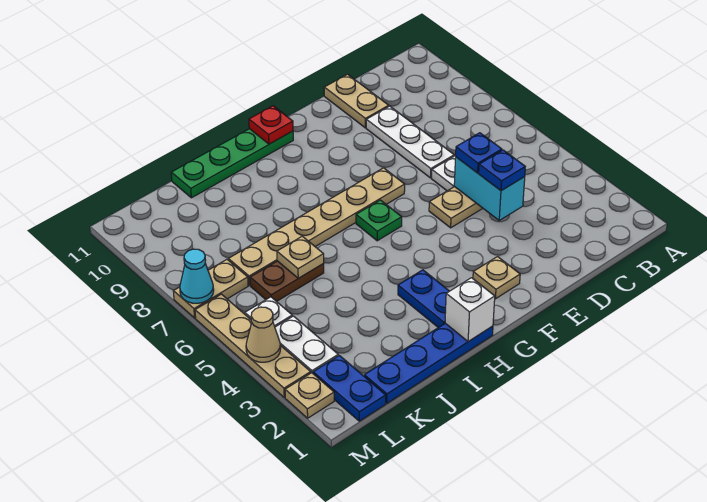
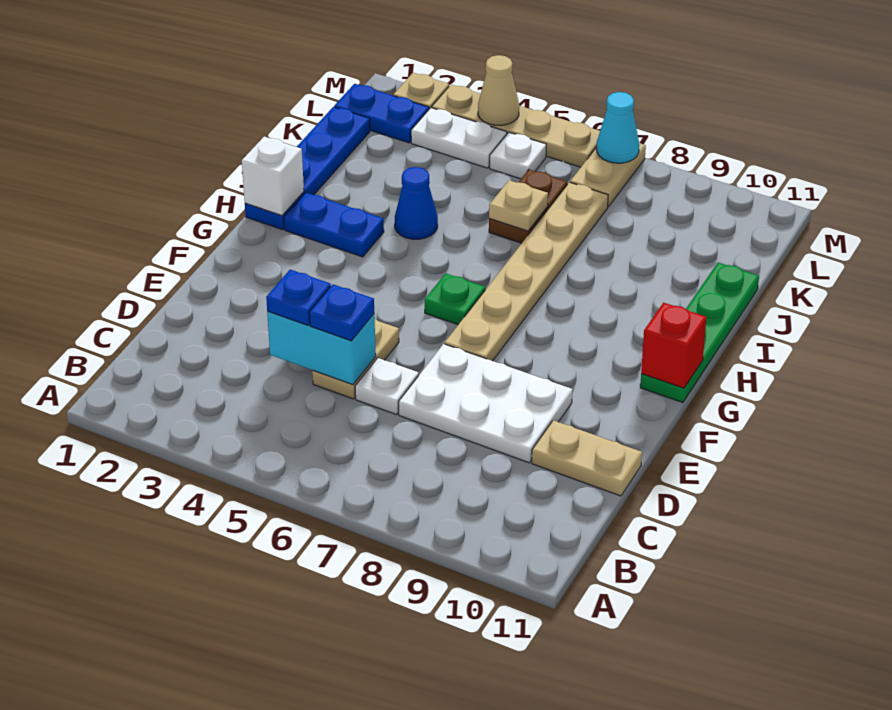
white 1x3 plate [366,106,454,178] -> white 2x3 plate [399,344,573,463]
tan 1x1 plate [473,257,520,299] -> none
red 1x1 plate [249,106,293,144] -> red 1x1 brick [641,303,707,388]
none -> blue 1x1 cone [395,167,438,239]

